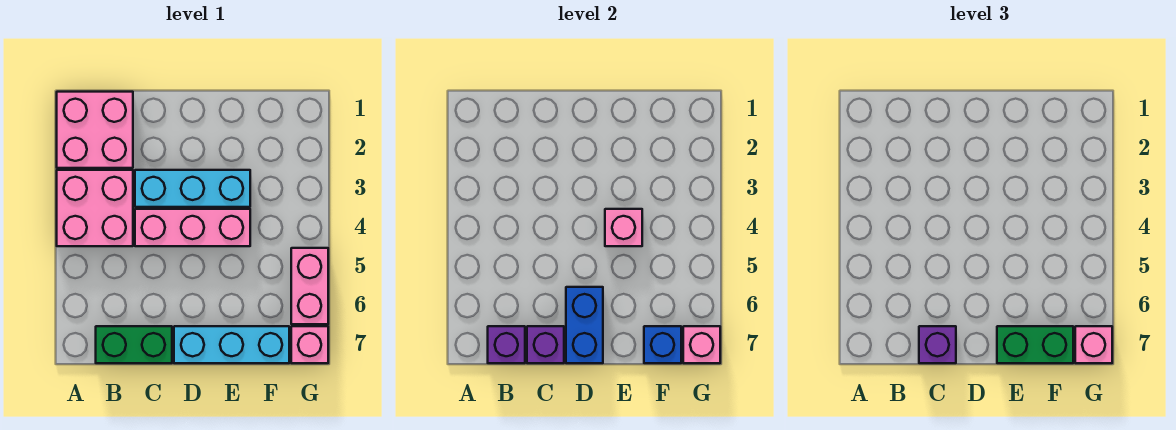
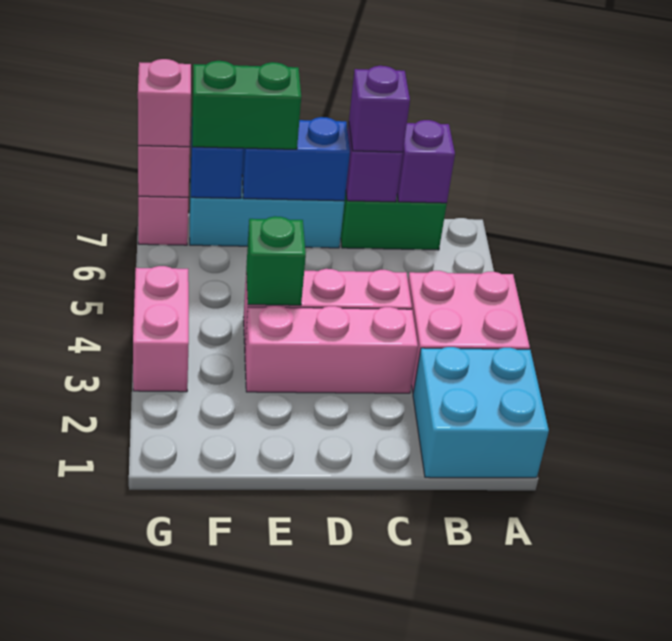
pink 2x2 brick [57,92,133,168] -> cyan 2x2 brick [413,347,549,478]
cyan 1x3 brick [135,170,250,207] -> pink 1x3 brick [245,305,418,393]
blue 1x2 brick [566,287,603,363] -> blue 1x2 brick turned to [242,117,350,201]
pink 1x1 brick [605,209,642,246] -> green 1x1 brick [246,216,306,305]
pink 1x2 brick [291,248,328,324] -> pink 1x2 brick moved to [133,266,189,392]

